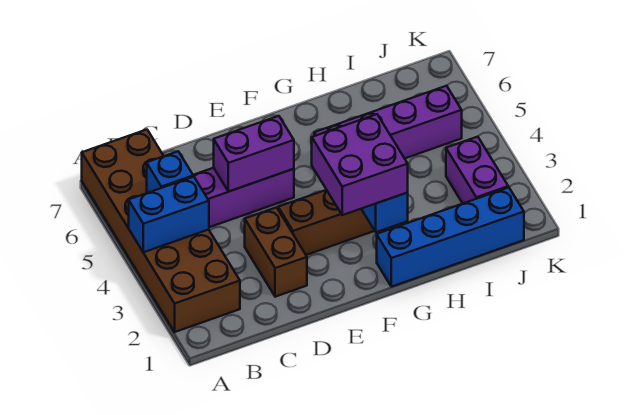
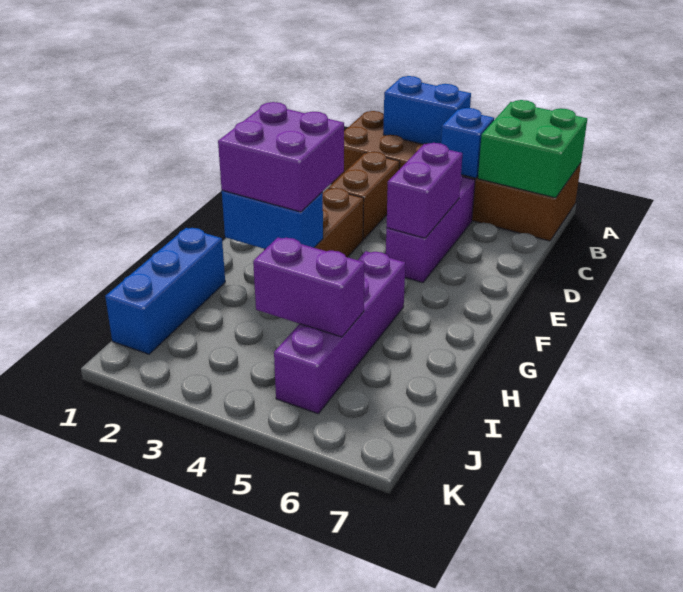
blue 1x2 brick [129,177,209,252] -> blue 1x2 brick turned to [383,76,471,144]
none -> green 2x2 brick [478,100,587,198]
brown 1x2 brick [245,207,307,297] -> brown 1x2 brick turned to [329,152,400,240]
blue 1x4 brick [377,187,524,287] -> blue 1x3 brick [105,228,225,354]
purple 1x2 brick [446,137,508,203] -> purple 1x2 brick moved to [253,238,365,337]

